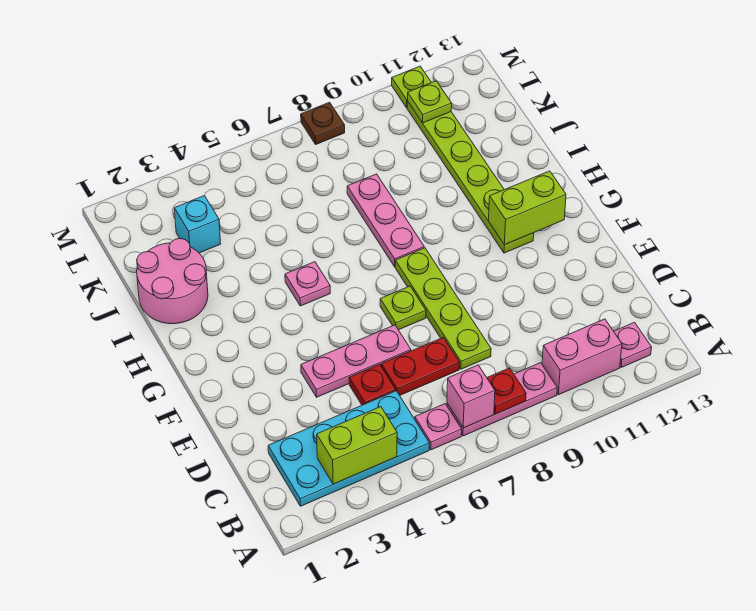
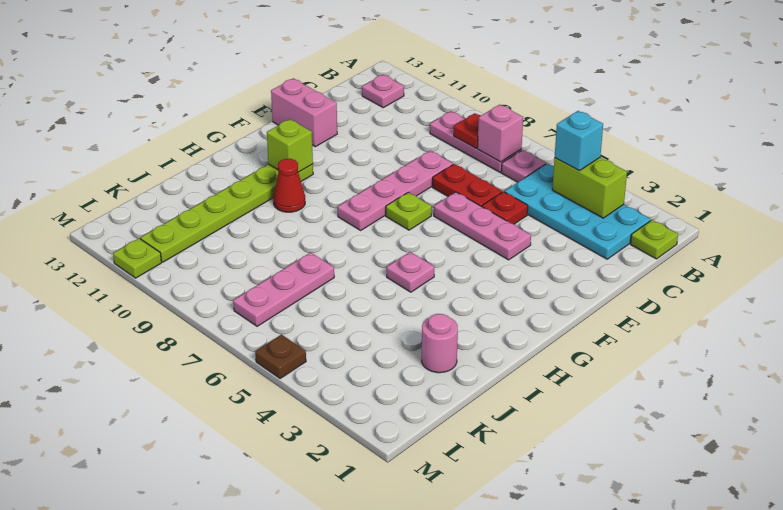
pink 1x2 brick [542,319,622,395] -> pink 1x2 brick moved to [271,78,337,147]
lime 1x4 plate [395,248,491,369] -> pink 1x4 plate [338,151,453,230]
lime 1x2 brick [489,171,566,245] -> lime 1x1 brick [267,119,313,172]
pink 1x3 plate [347,174,424,267] -> pink 1x3 plate moved to [233,252,334,326]
none -> red 1x1 cone [273,159,305,212]
pink 2x2 round brick [137,238,208,324] -> pink 1x1 round brick [422,314,458,373]
cyan 1x1 brick [174,196,221,253] -> cyan 1x1 brick moved to [555,111,603,171]
lime 1x1 plate [407,81,452,123] -> lime 1x1 plate moved to [631,220,678,259]
brown 1x1 plate [301,102,345,144] -> brown 1x1 plate moved to [255,334,306,379]

